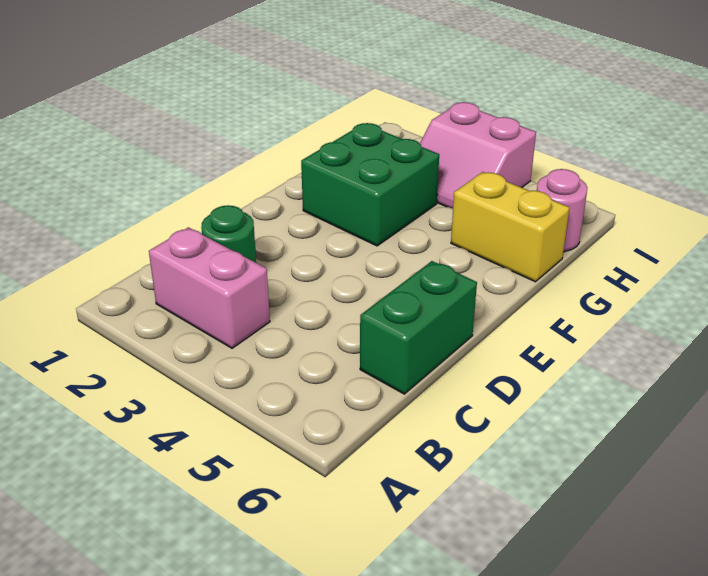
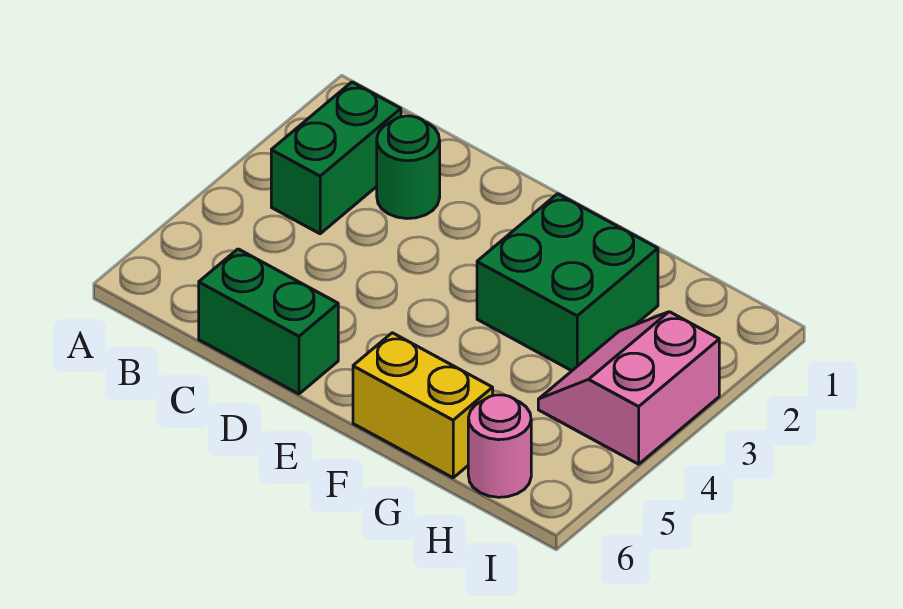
pink 1x2 brick [149,227,270,348] -> green 1x2 brick [271,82,401,234]
yellow 1x2 brick [451,172,570,282] -> yellow 1x2 brick turned to [353,333,493,478]

